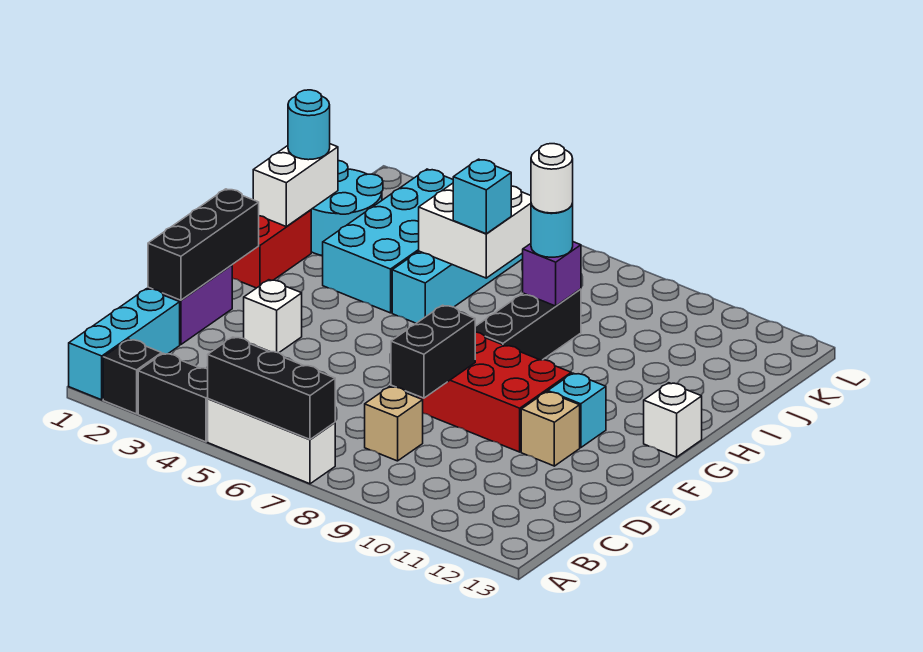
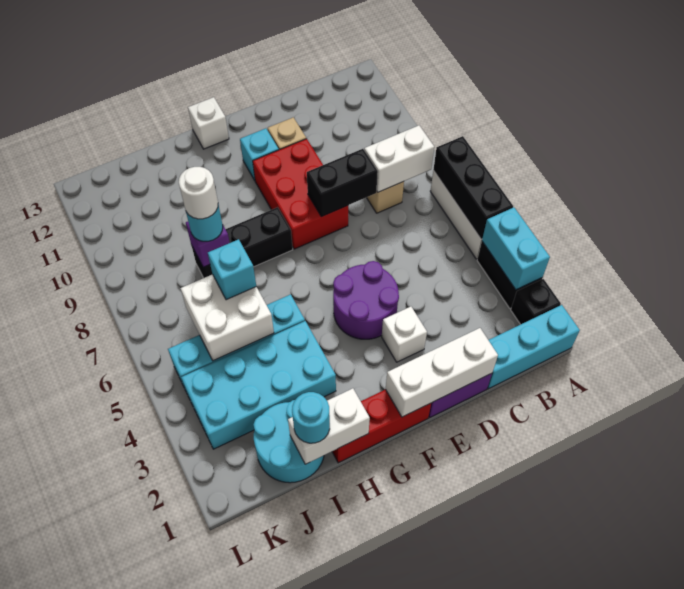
none -> cyan 1x2 brick [482,207,550,290]
none -> white 1x2 brick [364,125,434,192]
black 1x3 brick [148,189,259,300] -> white 1x3 brick [386,328,498,417]
none -> purple 2x2 round brick [333,261,399,339]
red 1x2 brick [232,210,311,288] -> red 1x3 brick [332,389,431,463]

